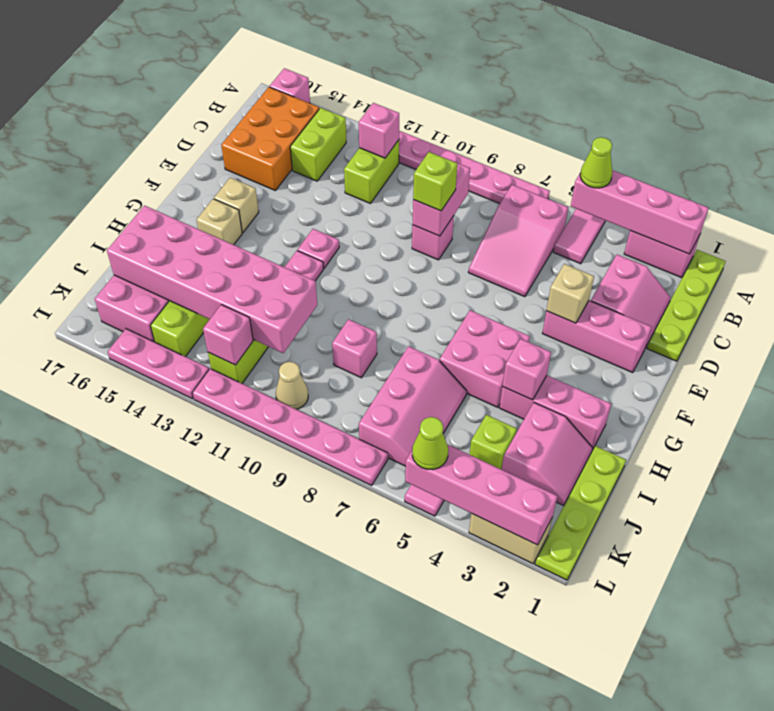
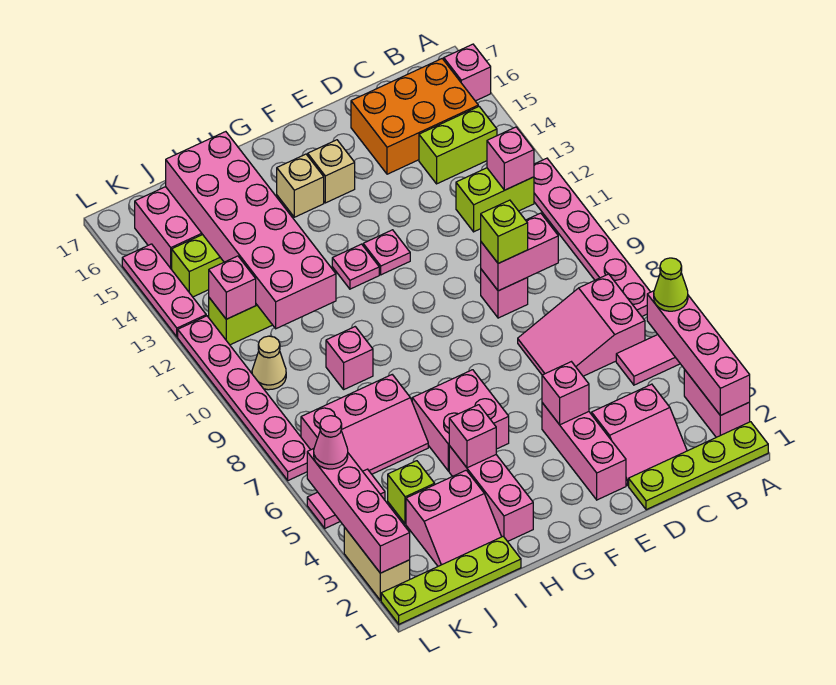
tan 1x1 brick [546,264,594,323] -> pink 1x1 brick [542,362,589,425]
lime 1x1 cone [412,417,448,470] -> pink 1x1 cone [314,416,348,469]

